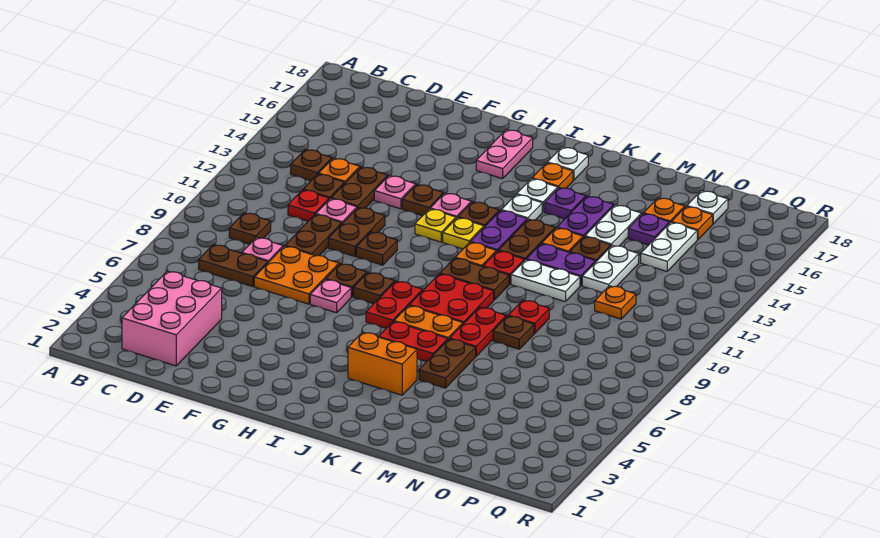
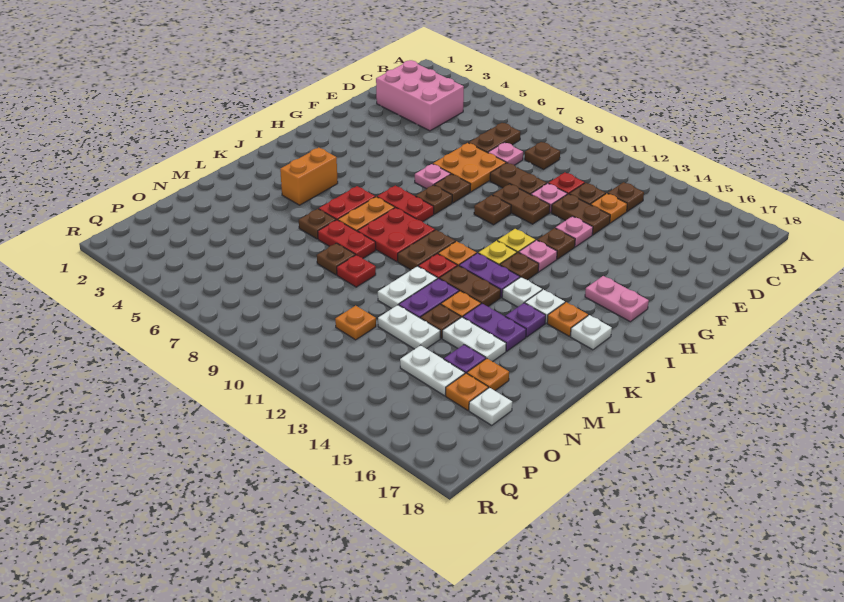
brown 1x2 plate [419,339,476,388] -> brown 1x1 plate [299,209,336,239]

